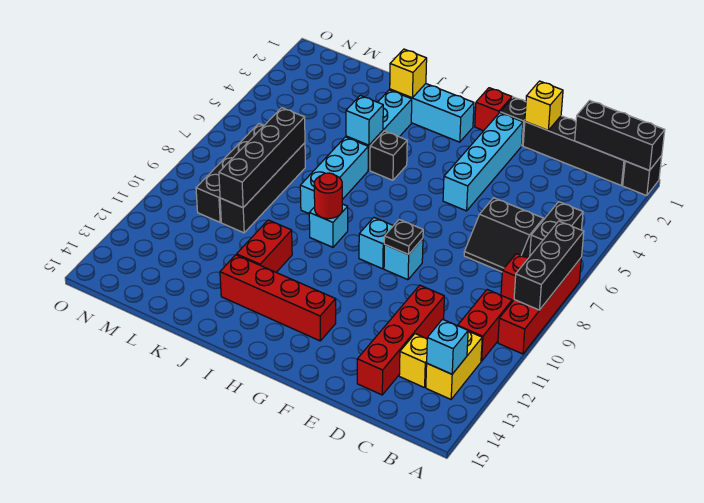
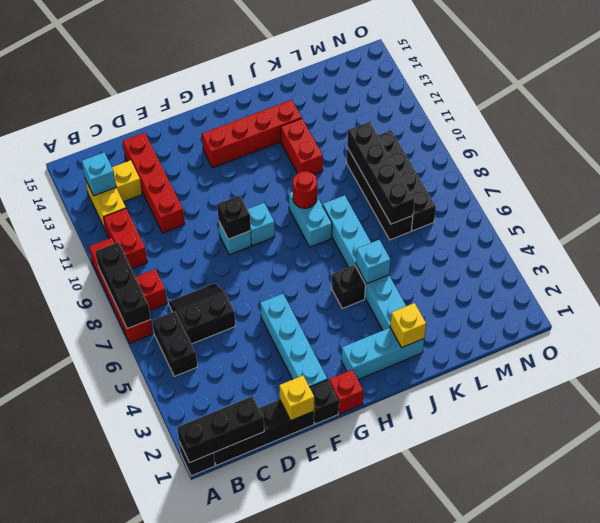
black 1x1 plate [384,220,423,254] -> black 1x1 brick [217,195,251,239]
cyan 1x1 brick [309,204,348,247] -> cyan 1x2 brick [289,192,332,247]

